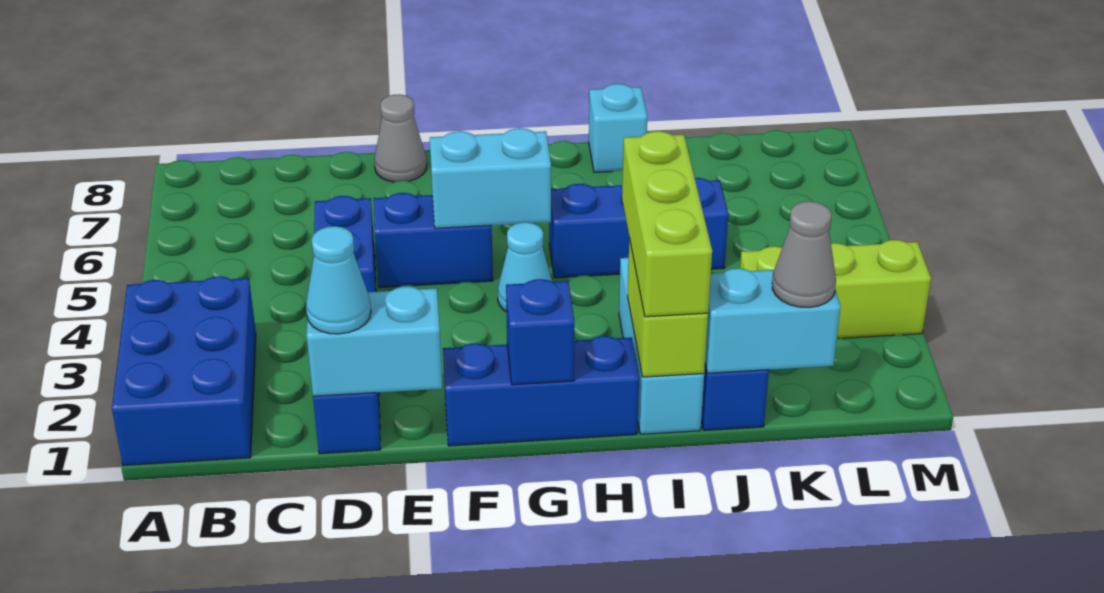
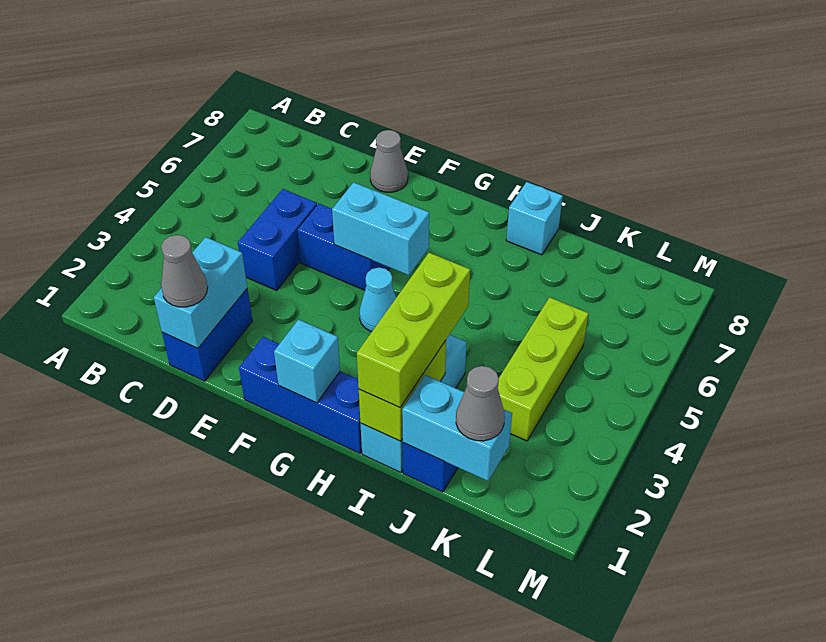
blue 2x3 brick [112,276,256,466] -> none
cyan 1x2 brick [307,287,442,396] -> cyan 1x2 brick turned to [154,237,247,348]
cyan 1x1 cone [306,226,371,334] -> grey 1x1 cone [161,235,208,307]
blue 1x1 brick [506,279,574,385] -> cyan 1x1 brick [274,320,340,403]
blue 1x3 brick [549,178,728,278] -> none
lime 1x3 brick [740,240,931,339] -> lime 1x3 brick turned to [498,297,589,441]

